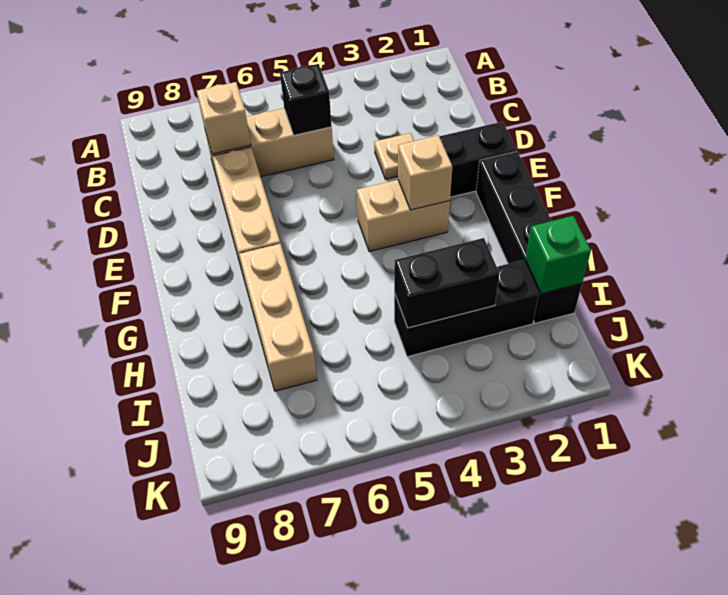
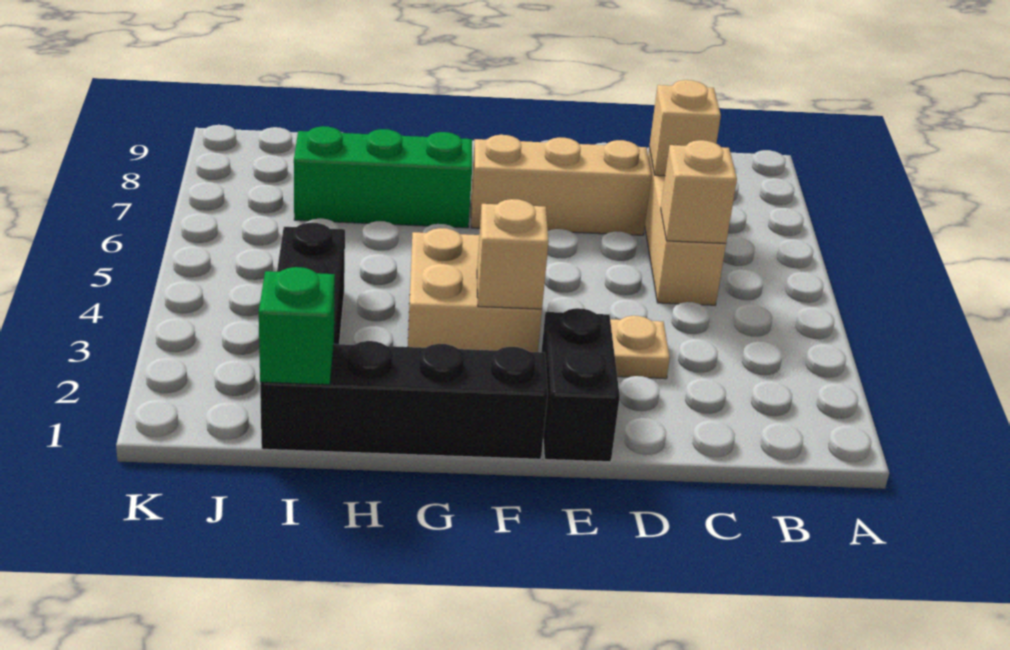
black 1x1 brick [280,64,332,135] -> tan 1x1 brick [661,140,737,243]
tan 1x2 brick [357,180,450,252] -> tan 2x2 brick [408,228,542,352]
tan 1x3 brick [239,244,317,391] -> green 1x3 brick [294,126,472,228]
black 1x2 brick [394,238,500,328] -> none

